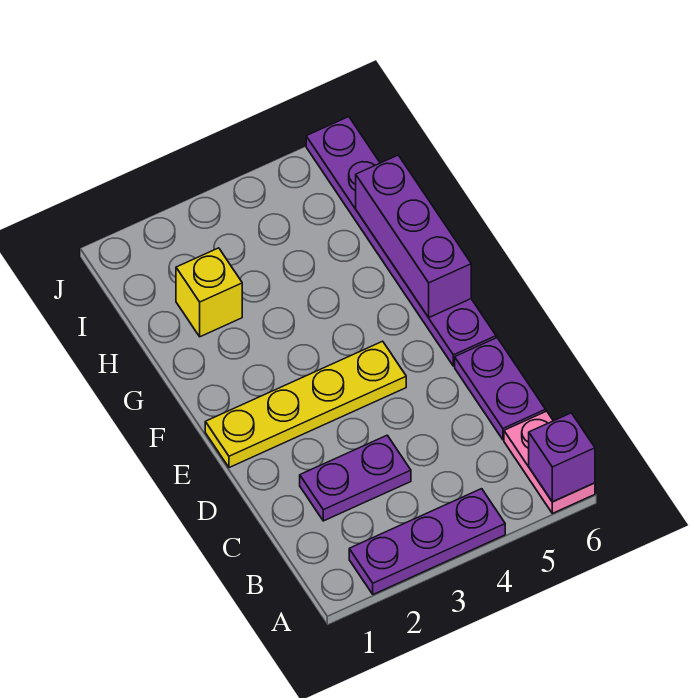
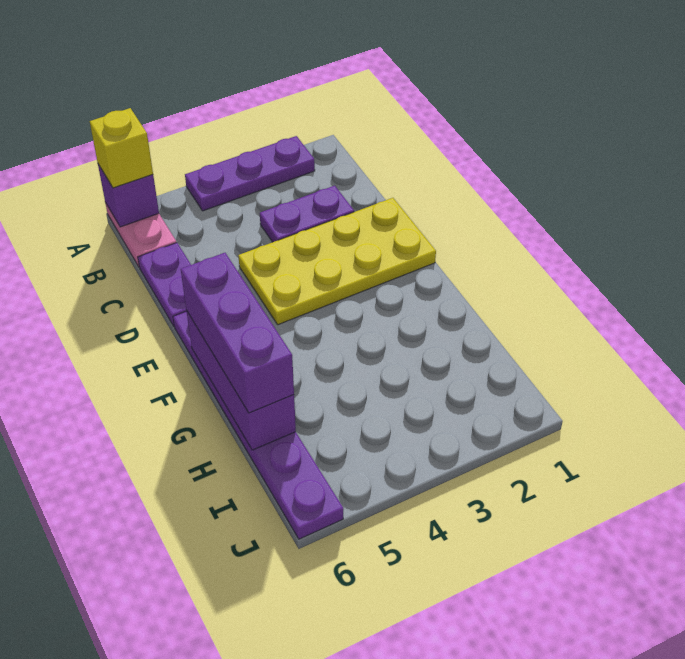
yellow 1x4 plate [205,341,406,468] -> yellow 2x4 plate [238,198,436,325]
none -> purple 1x3 brick [181,253,294,413]
yellow 1x1 brick [176,248,242,337] -> yellow 1x1 brick moved to [90,108,153,188]

